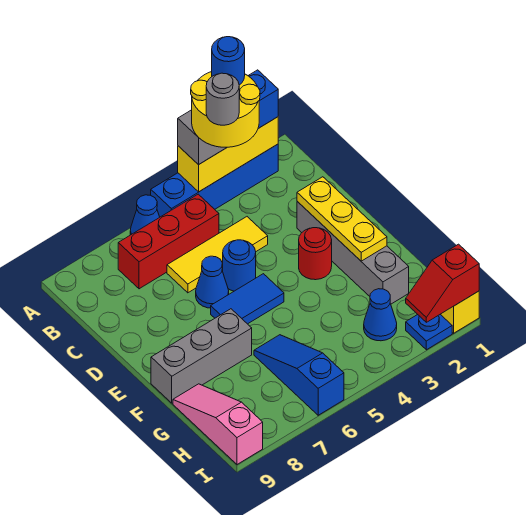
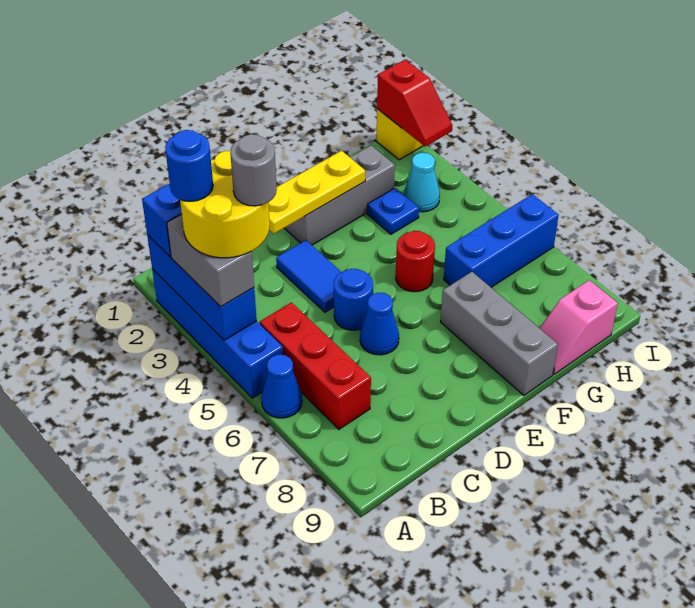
yellow 1x3 brick [178,117,278,192] -> blue 1x3 brick [147,235,257,340]
yellow 1x3 tile [167,217,268,293] -> none
grey 1x4 brick [297,202,409,304] -> grey 1x3 brick [284,146,395,245]
red 1x1 round brick [299,228,332,280] -> red 1x1 round brick moved to [396,231,435,292]
blue 1x2 tile [211,274,284,324] -> blue 1x2 tile moved to [276,240,341,312]
blue 1x3 slope [254,335,344,415] -> blue 1x3 brick [444,194,559,287]
pink 1x3 slope [173,384,263,464] -> pink 1x2 slope [540,280,618,374]
blue 1x1 cone [364,289,397,341] -> cyan 1x1 cone [404,153,440,212]
blue 1x1 plate [406,315,452,350] -> blue 1x1 plate moved to [367,188,419,234]

